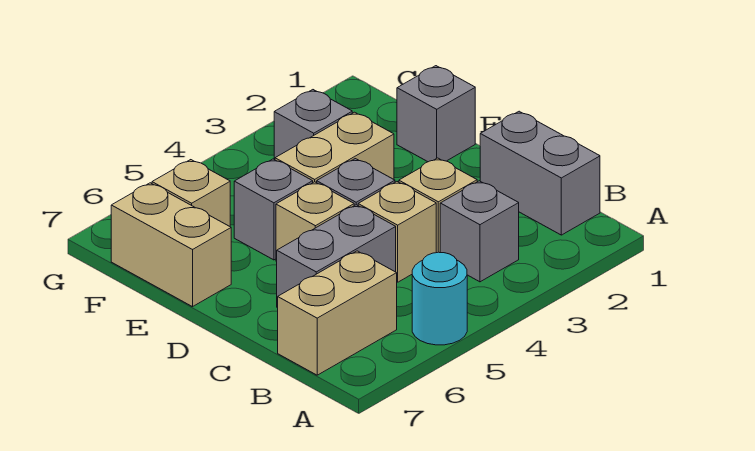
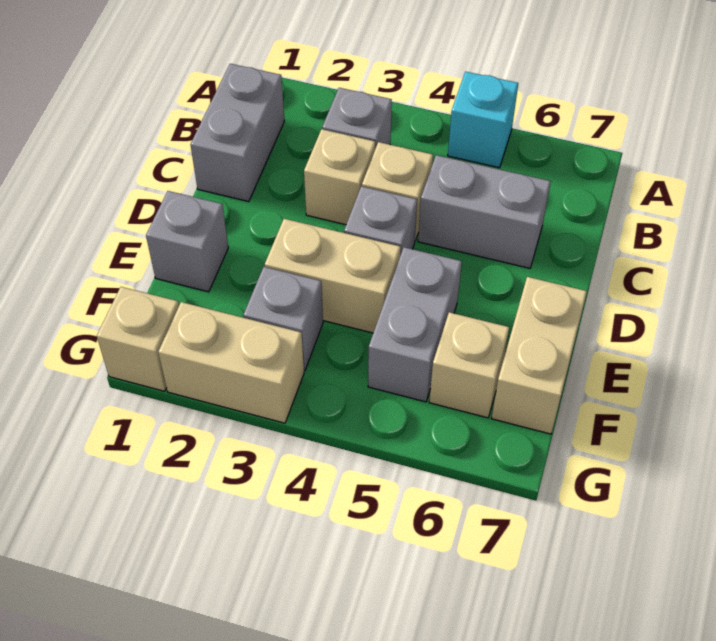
cyan 1x1 round brick [412,252,467,345] -> cyan 1x1 brick [448,72,518,168]
tan 1x2 brick [278,251,397,375] -> tan 1x2 brick moved to [158,302,304,423]
tan 1x1 brick [276,182,354,262] -> tan 1x1 brick moved to [97,287,179,391]
grey 1x1 brick [234,159,313,260] -> grey 1x2 brick [368,247,462,402]

